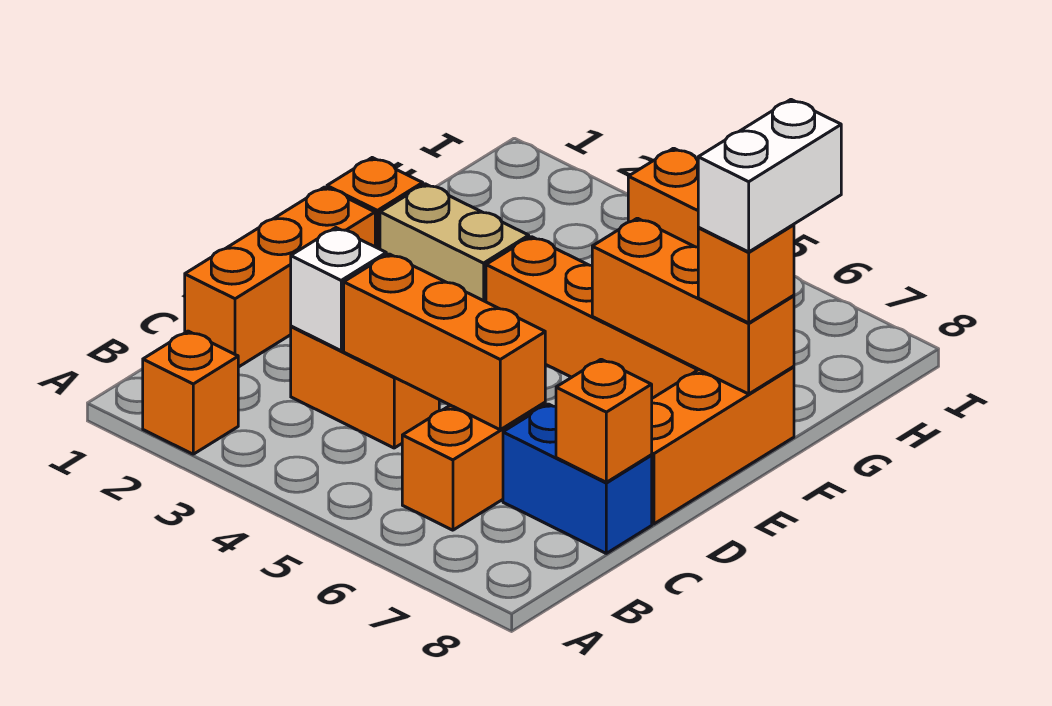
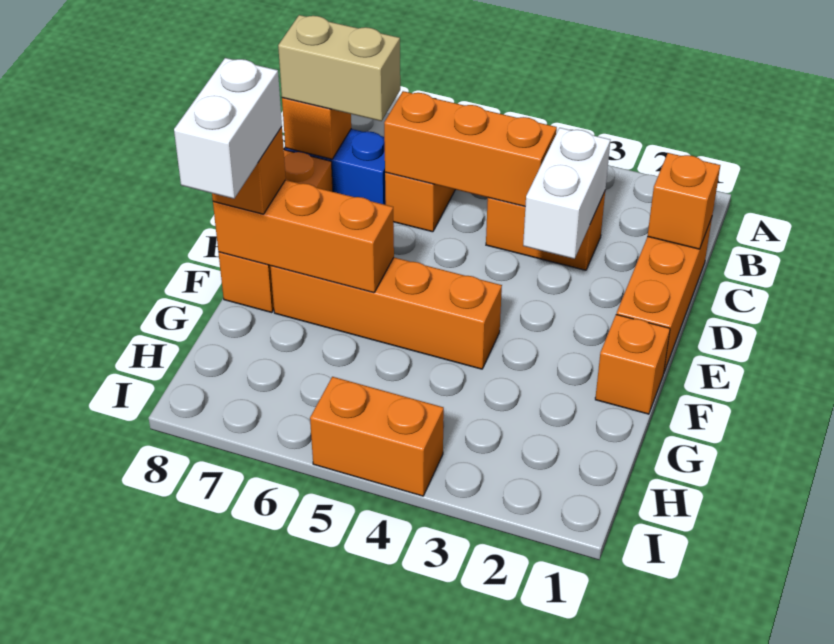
orange 1x1 brick [143,331,238,454] -> orange 1x1 brick moved to [647,153,720,249]
white 1x1 brick [291,228,386,351] -> white 1x2 brick [523,128,610,259]
tan 1x2 brick [380,184,529,302] -> tan 1x2 brick moved to [278,15,400,121]

